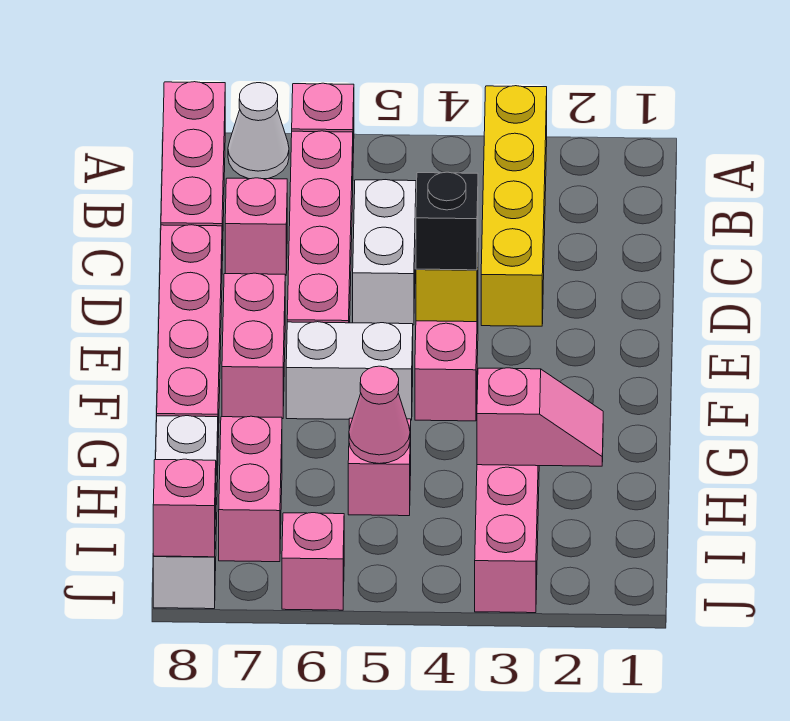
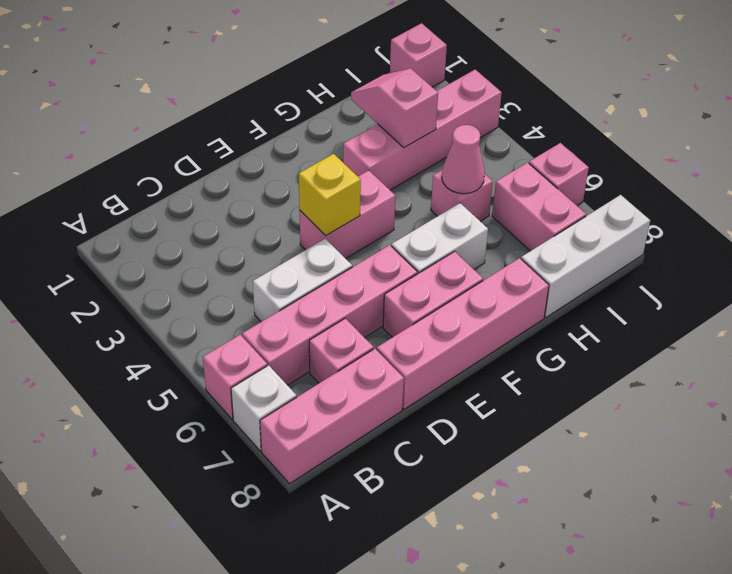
yellow 1x4 brick [481,86,547,326] -> none
white 1x1 cone [228,83,289,179] -> white 1x1 brick [231,365,296,451]
black 1x1 brick [416,172,478,270] -> none
white 1x2 brick [286,322,413,420] -> white 1x2 brick turned to [391,203,488,274]
pink 1x2 brick [219,416,282,562] -> pink 1x2 brick turned to [492,163,586,251]
pink 1x1 brick [153,459,216,557] -> pink 1x1 brick moved to [390,23,447,87]

